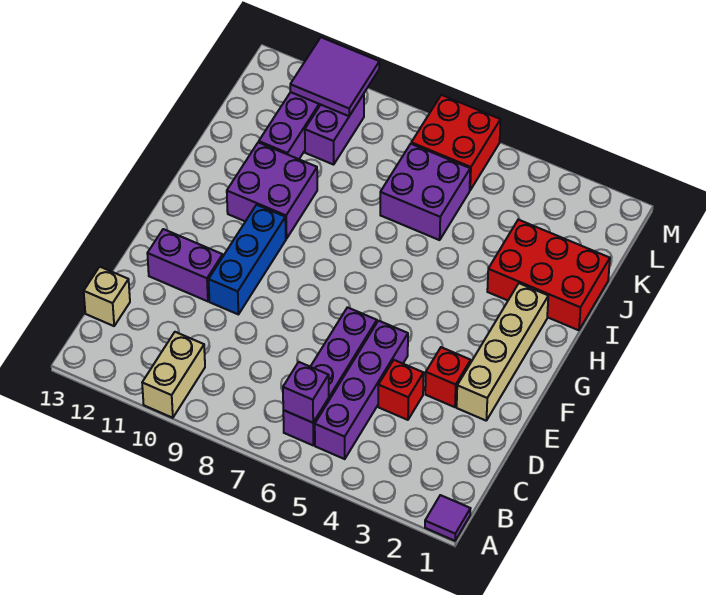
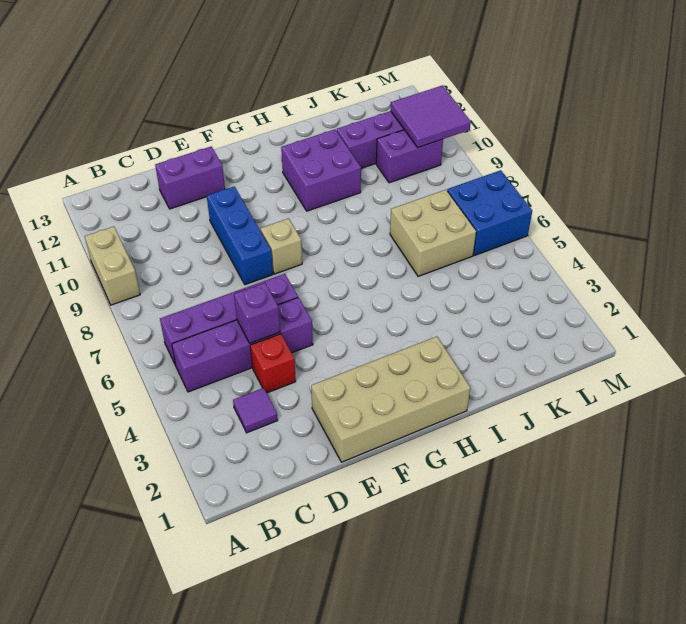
purple 1x1 tile [425,495,470,541] -> purple 1x1 tile moved to [233,388,278,433]
tan 1x2 brick [142,332,205,418] -> tan 1x2 brick turned to [85,226,140,305]
purple 1x1 brick [283,362,329,423] -> purple 1x1 brick moved to [234,283,280,343]
tan 1x1 brick [84,267,130,326] -> tan 1x1 brick moved to [261,218,302,274]
tan 1x4 brick [457,283,548,420] -> tan 2x4 brick [311,337,470,462]
red 1x1 brick [425,347,471,407] -> none
blue 1x3 brick [209,205,286,315] -> blue 1x3 brick turned to [207,186,273,285]
purple 1x2 brick [147,229,223,301] -> purple 1x2 brick turned to [155,146,225,209]
red 2x3 brick [487,220,610,330] -> none
purple 2x2 brick [380,144,470,240] -> tan 2x2 brick [390,190,476,276]
red 2x2 brick [411,95,501,190] -> blue 2x2 brick [447,170,532,256]

